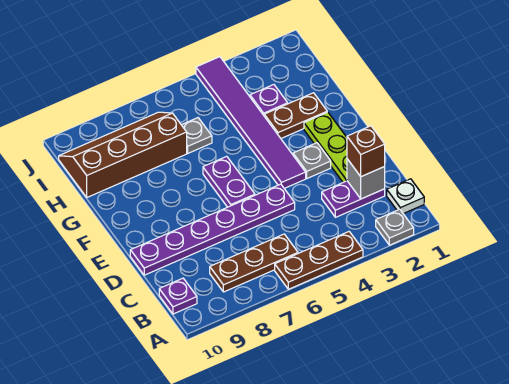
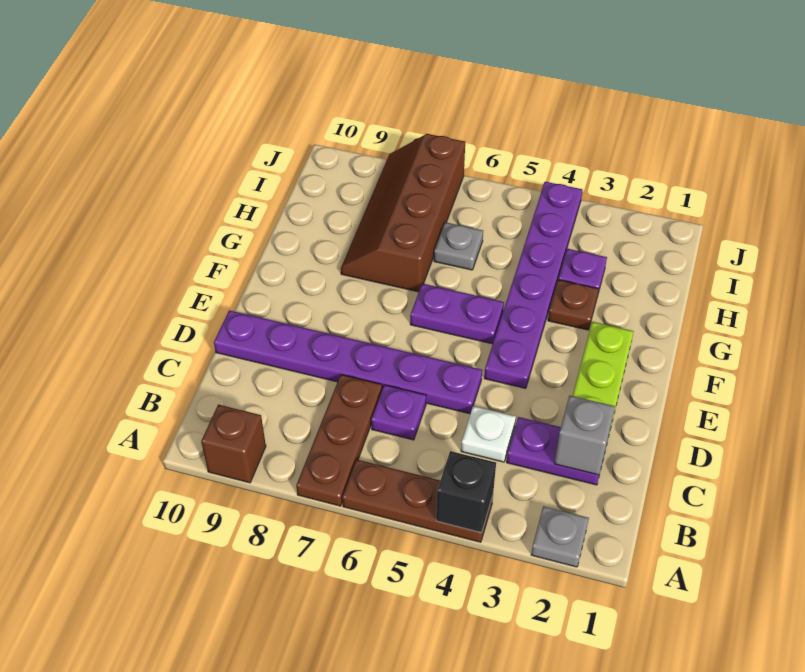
none -> black 1x1 brick [436,451,496,533]
white 1x1 plate [387,179,424,214] -> white 1x1 plate moved to [461,406,516,462]
brown 1x3 plate [210,234,298,292] -> brown 1x3 plate turned to [296,375,382,506]
purple 1x1 plate [159,278,197,314] -> purple 1x1 plate moved to [371,385,426,440]
brown 1x1 brick [347,126,385,177] -> brown 1x1 brick moved to [201,405,266,483]
grey 1x1 plate [293,143,331,178] -> none
purple 1x6 tile [196,57,306,188] -> purple 1x6 plate [484,182,582,388]
purple 1x2 plate [203,156,255,207] -> purple 1x2 plate turned to [410,284,504,344]
brown 1x2 plate [264,93,327,138] -> brown 1x1 plate [548,280,599,330]
brown 2x4 slope [59,112,187,197] -> brown 2x4 slope turned to [341,134,465,292]

